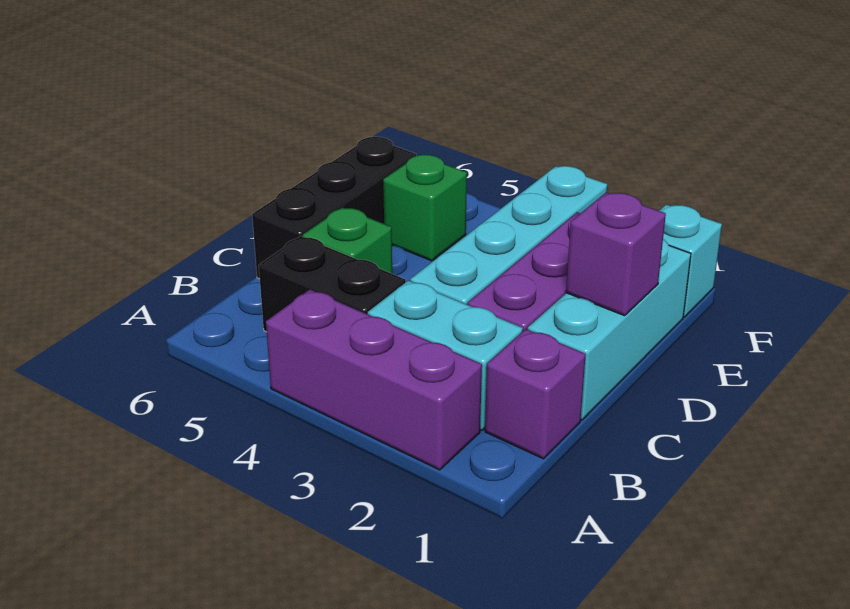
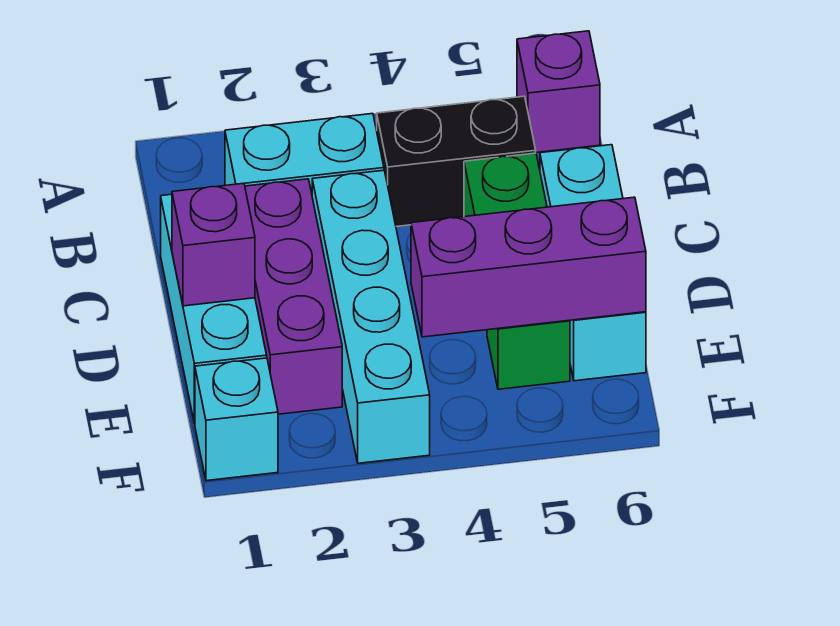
purple 1x3 brick [266,290,482,470] -> purple 1x3 brick moved to [411,197,646,337]
purple 1x1 brick [485,329,586,459] -> purple 1x1 brick moved to [517,31,600,153]
black 1x3 brick [252,137,416,279] -> cyan 1x3 brick [540,145,646,381]

